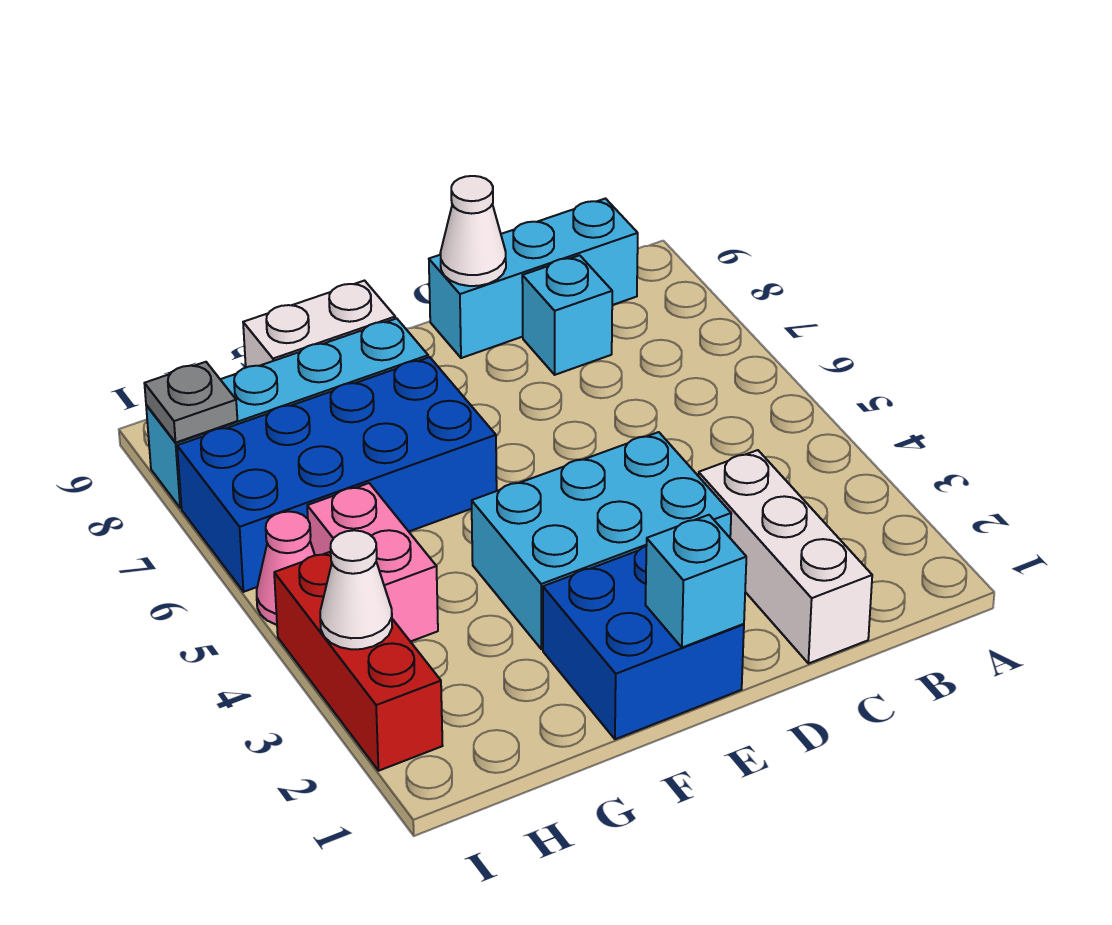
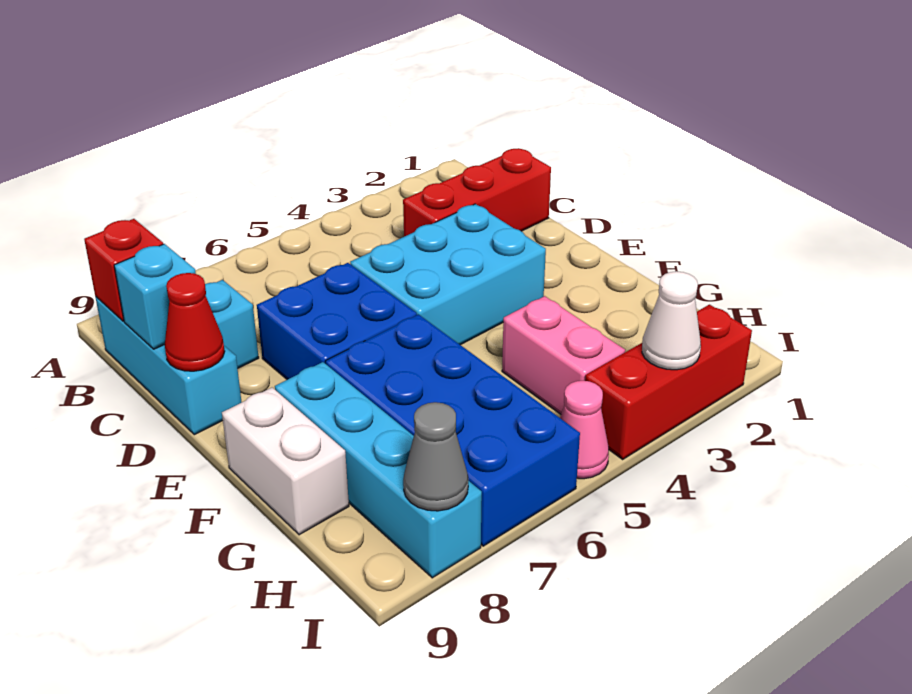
none -> red 1x1 brick [84,219,163,321]
white 1x3 brick [698,450,872,664] -> red 1x3 brick [403,148,551,237]
cyan 2x3 brick [472,432,731,649] -> cyan 2x3 brick turned to [350,204,546,345]
white 1x1 cone [440,176,506,286] -> red 1x1 cone [165,273,225,371]
blue 2x2 brick [543,546,744,739] -> blue 2x2 brick moved to [257,263,417,380]
cyan 1x1 brick [645,515,746,647] -> cyan 1x1 brick moved to [114,244,196,349]
pink 1x2 brick [307,483,438,642] -> pink 1x2 brick turned to [502,296,625,414]
grey 1x1 plate [144,362,237,442] -> grey 1x1 cone [403,402,468,511]

